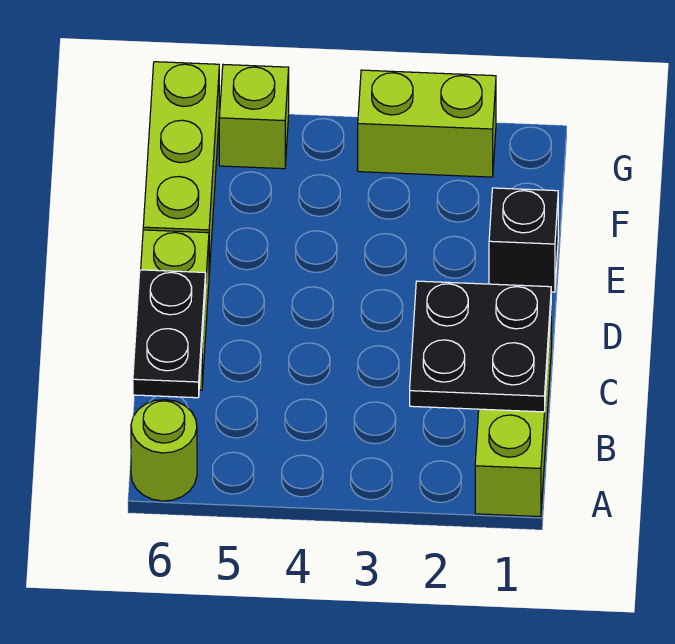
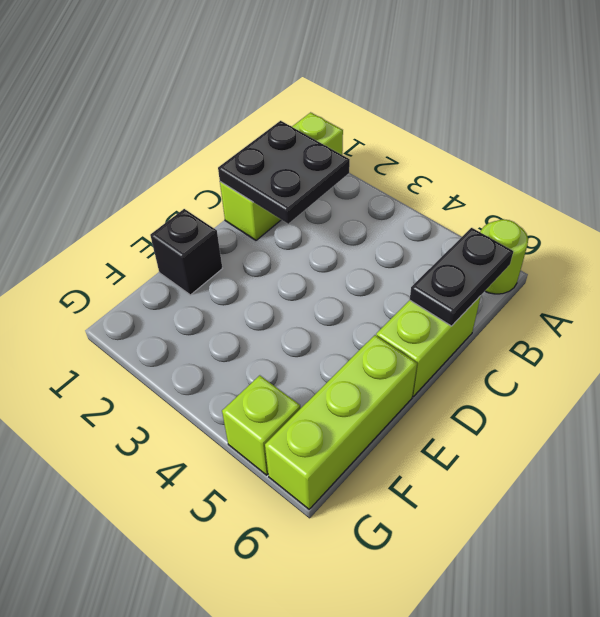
lime 1x2 brick [358,70,496,177] -> none

